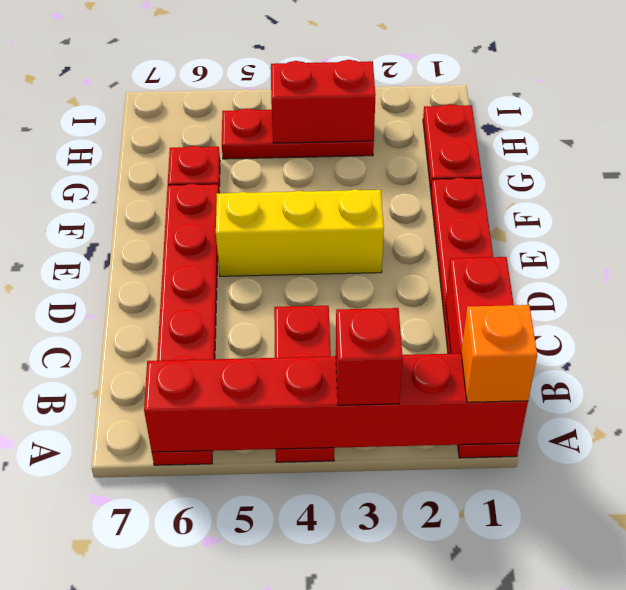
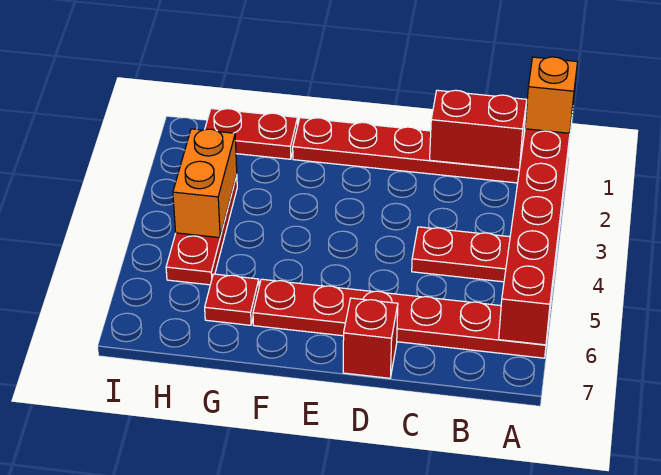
red 1x1 brick [336,308,403,405] -> red 1x1 brick moved to [343,298,398,378]
yellow 1x3 brick [216,189,384,276] -> none
red 1x2 brick [271,60,376,143] -> orange 1x2 brick [173,129,237,238]

